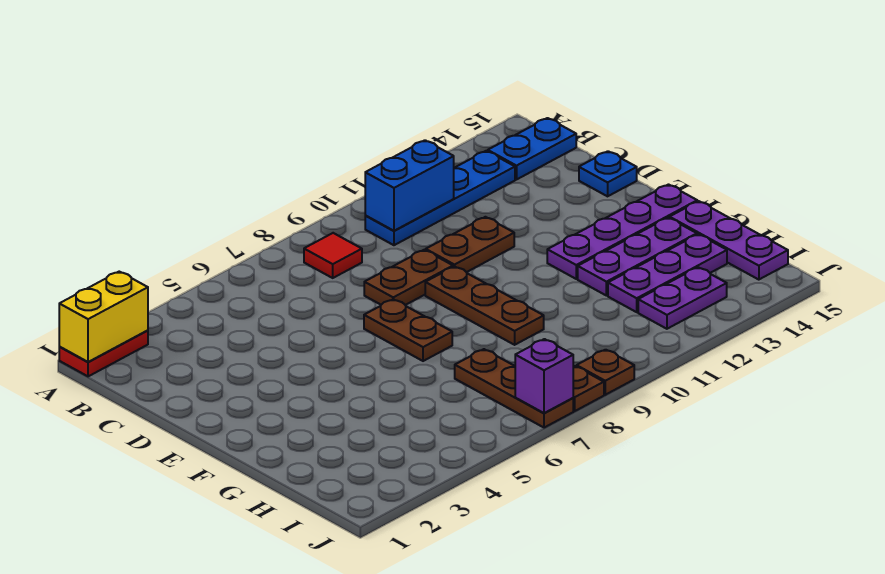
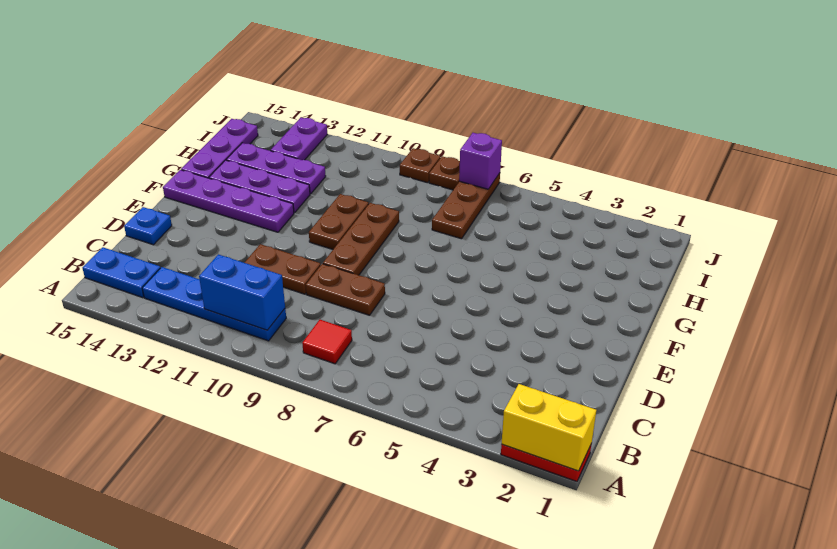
brown 1x2 plate [364,299,452,361] -> brown 1x2 plate moved to [309,194,369,249]
purple 1x2 plate [638,267,727,329] -> purple 1x2 plate turned to [271,118,327,160]

